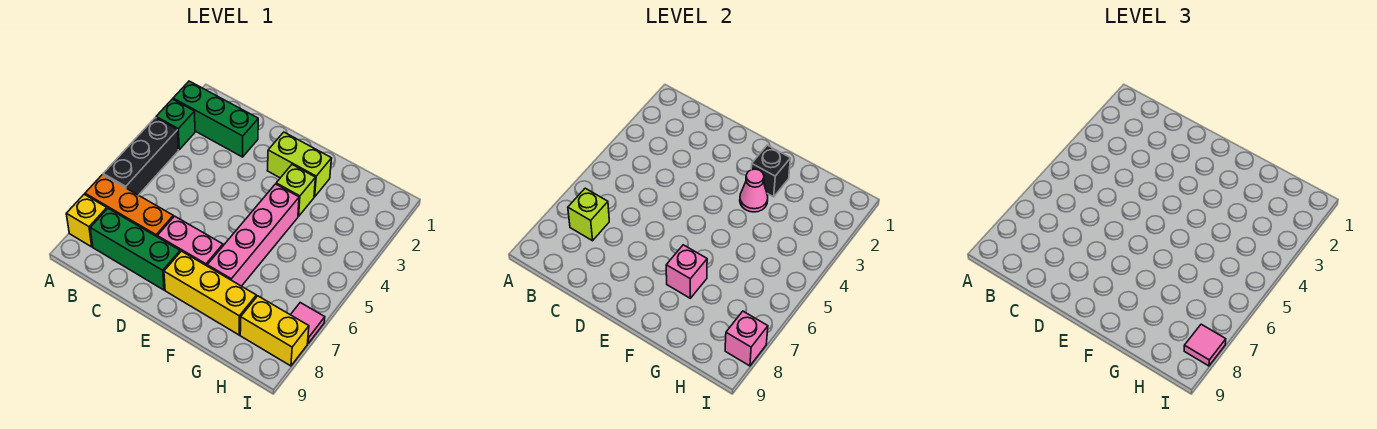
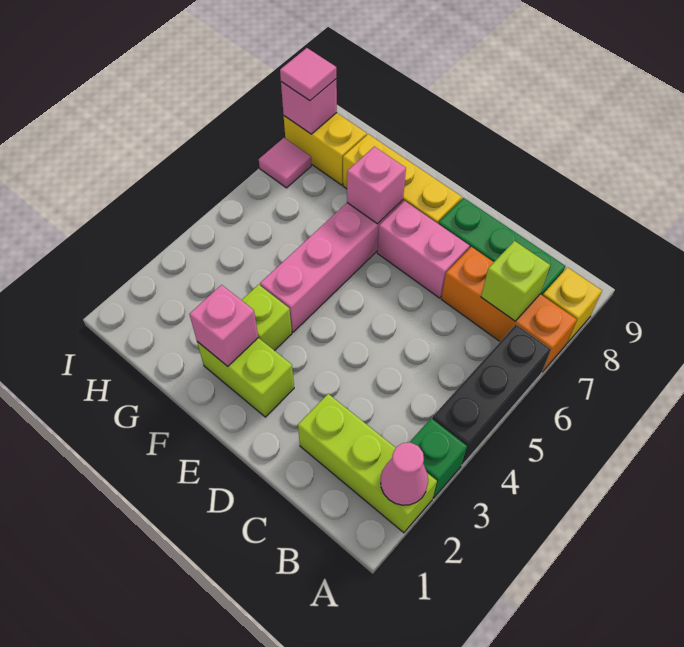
green 1x3 brick [173,81,258,157] -> lime 1x3 brick [298,394,437,533]
black 1x1 brick [751,145,791,197] -> pink 1x1 brick [189,285,258,366]
pink 1x1 cone [740,169,768,212] -> pink 1x1 cone moved to [381,443,428,505]

